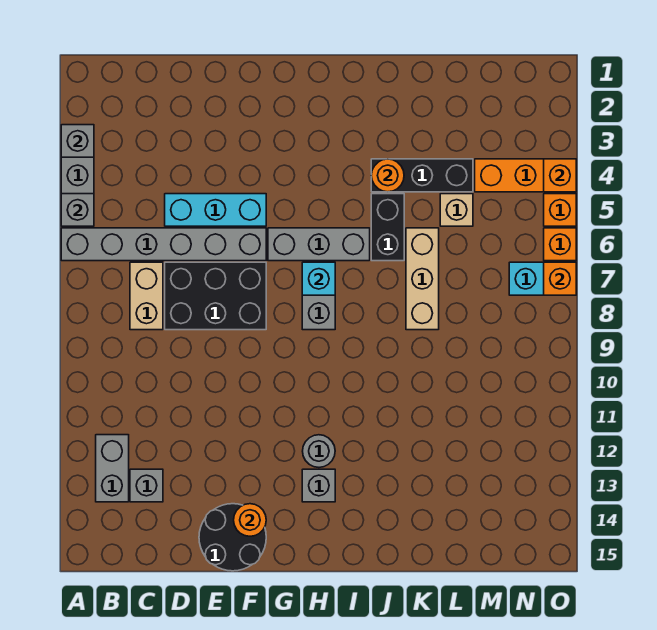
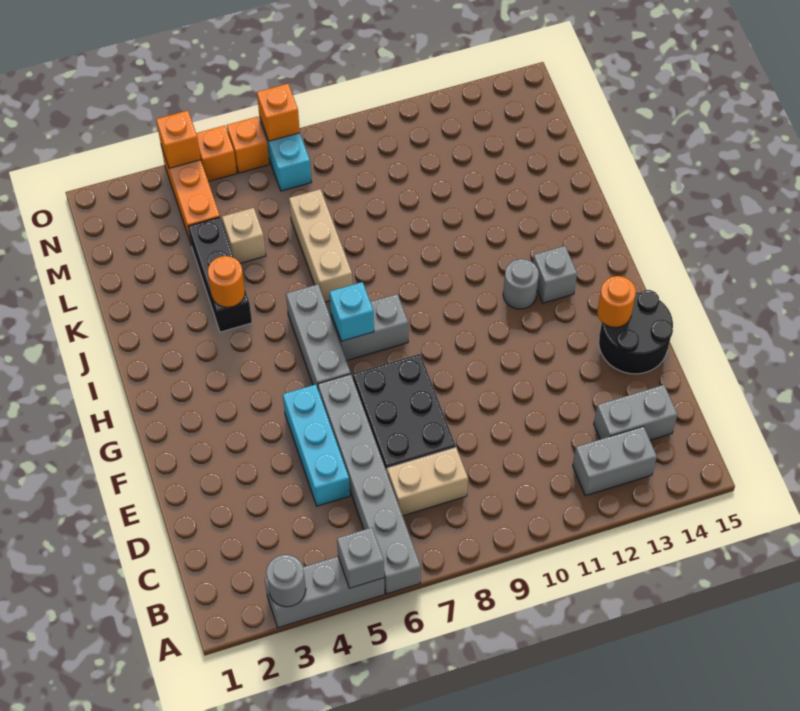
grey 1x1 brick [61,125,94,157] -> grey 1x1 round brick [266,555,306,607]
grey 1x1 brick [130,469,163,502] -> grey 1x2 brick [594,385,677,440]
black 1x2 brick [371,194,404,261] -> none
tan 1x3 brick [406,228,439,330] -> tan 1x3 brick turned to [289,189,352,302]

